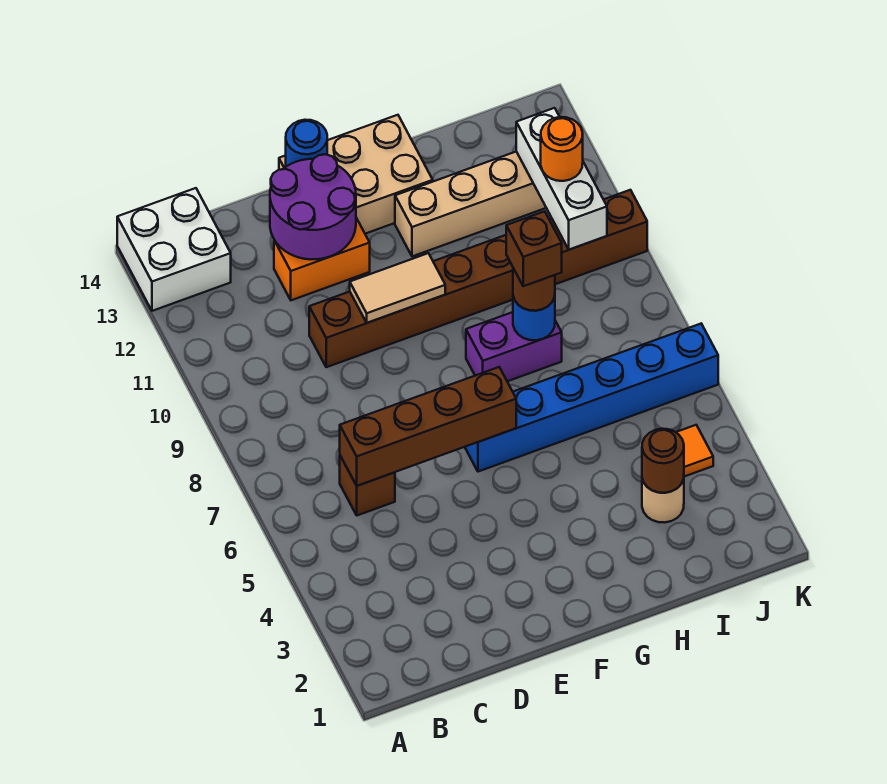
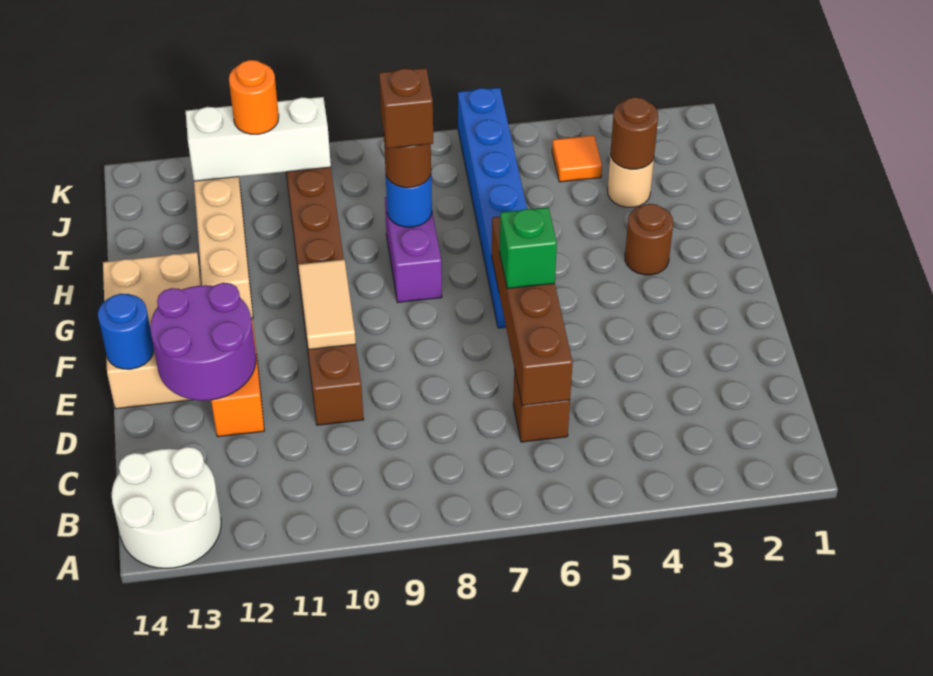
white 2x2 brick [117,188,231,311] -> white 2x2 round brick [112,447,221,568]
none -> green 1x1 brick [500,207,557,289]
none -> brown 1x1 round brick [625,204,673,275]

